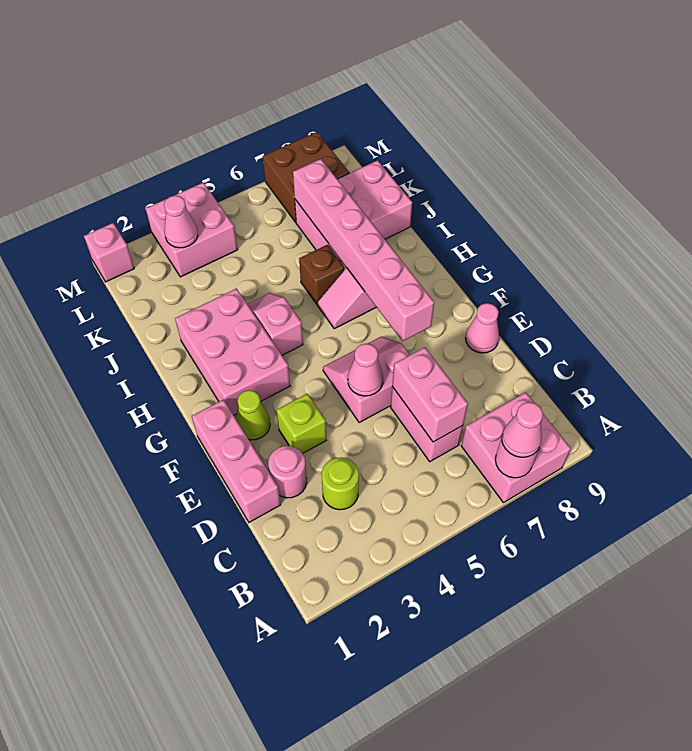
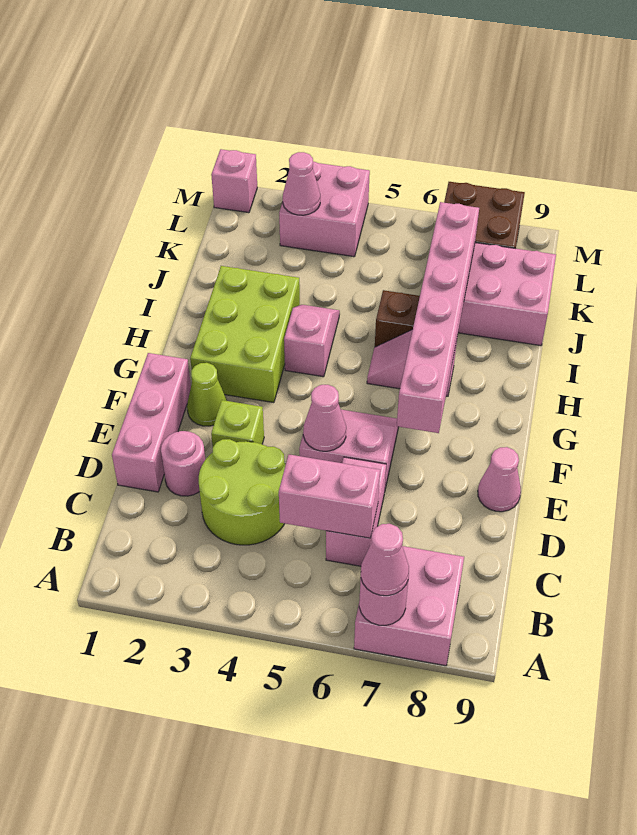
lime 1x1 round brick [322,457,359,510] -> lime 2x2 round brick [199,439,286,545]
pink 1x2 brick [392,347,468,442] -> pink 1x2 brick turned to [279,455,380,538]
pink 2x3 brick [175,289,290,415] -> lime 2x3 brick [190,266,300,403]

